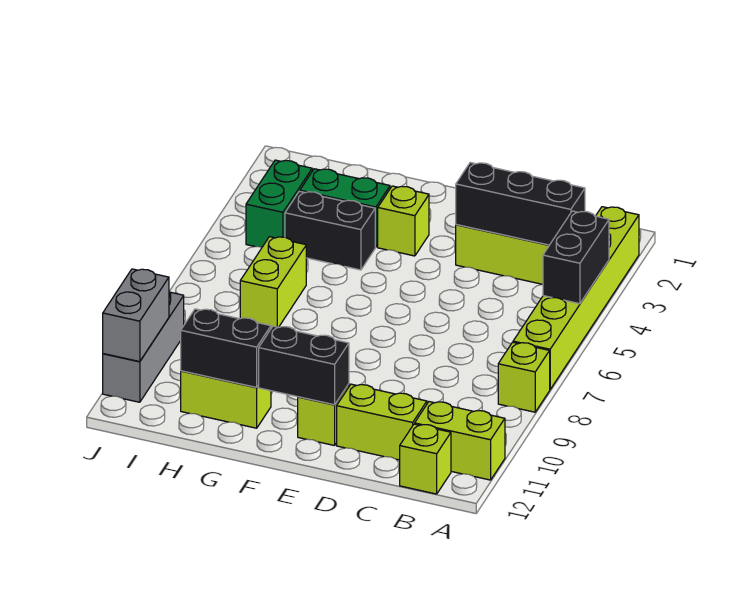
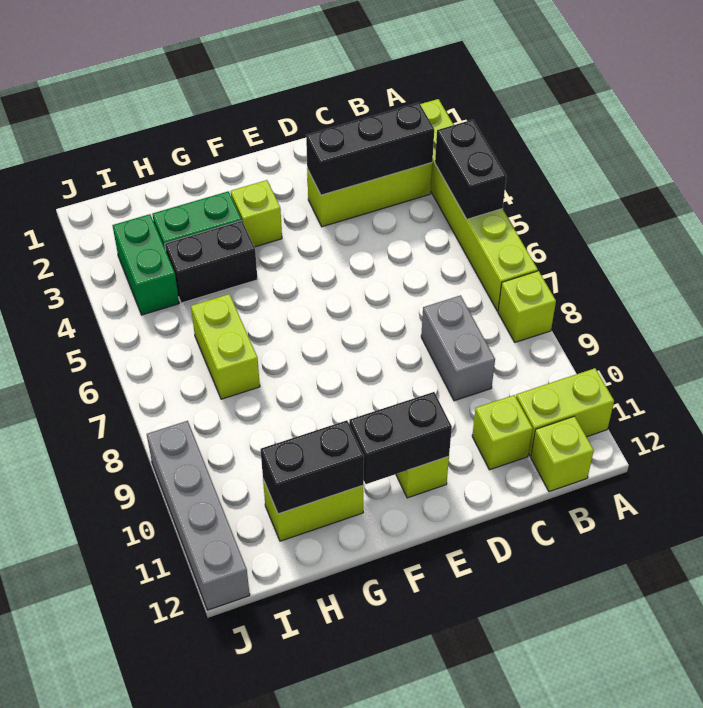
lime 1x2 brick [337,384,427,460] -> lime 1x1 brick [472,395,533,470]
grey 1x3 brick [103,292,184,402] -> grey 1x4 brick [147,421,250,610]
grey 1x2 brick [103,269,169,362] -> grey 1x2 brick moved to [421,295,495,401]

